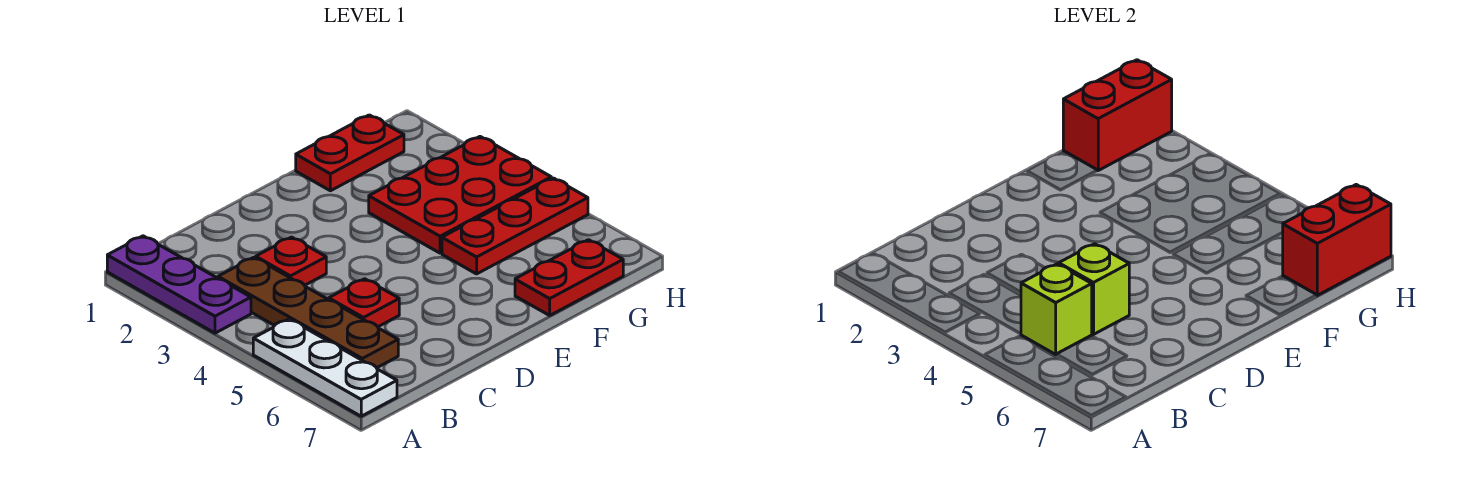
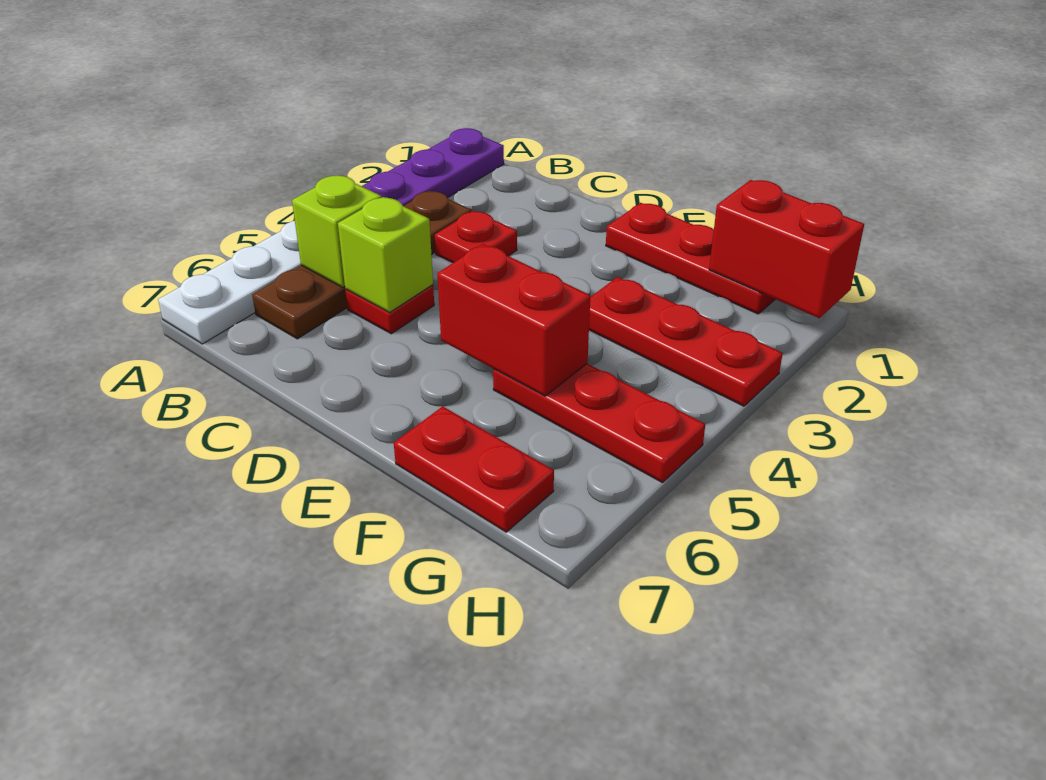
red 1x2 plate [296,115,404,191] -> red 1x3 plate [606,203,775,314]
red 2x3 plate [369,137,551,253] -> red 1x3 plate [589,277,783,406]
red 1x2 brick [1283,185,1391,295] -> red 1x2 brick moved to [437,244,590,396]

